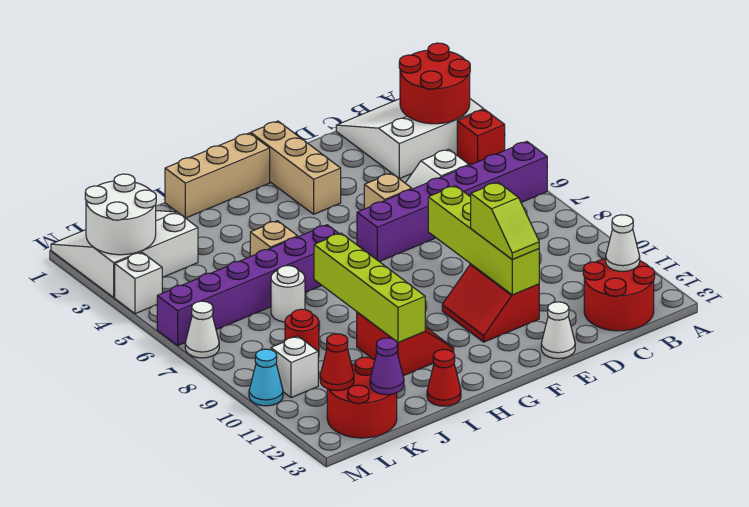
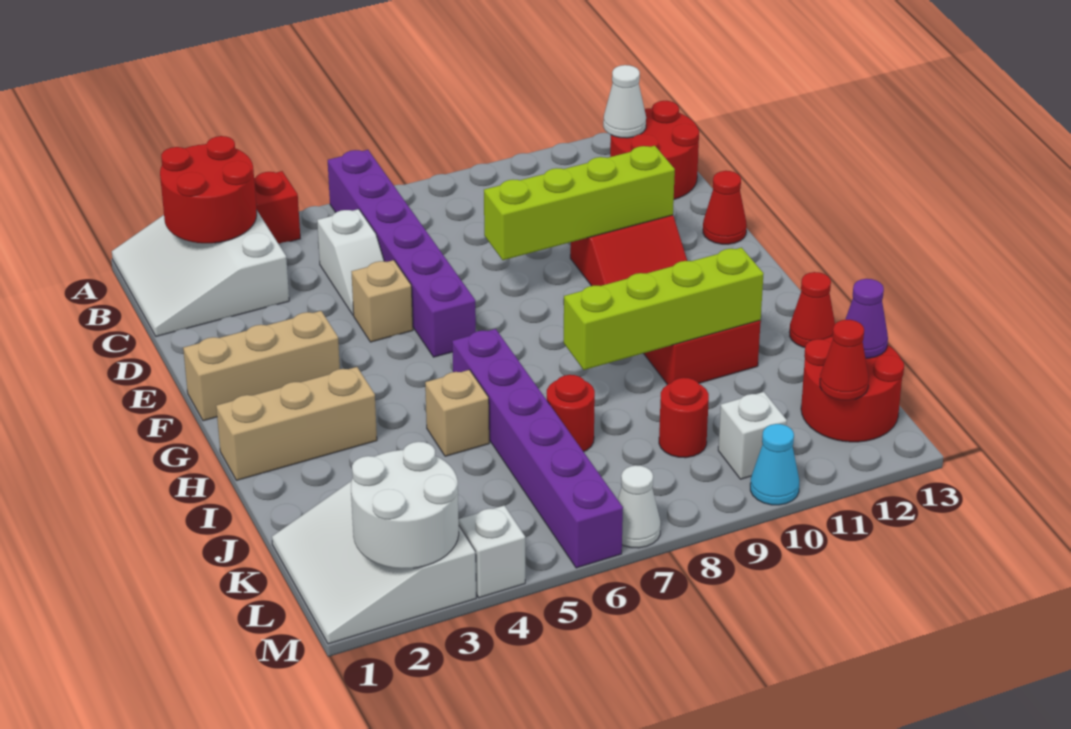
lime 1x2 slope [471,182,539,260] -> none
white 1x1 cone [541,302,575,359] -> red 1x1 cone [703,171,747,244]
tan 1x3 brick [165,133,270,218] -> tan 1x3 brick turned to [216,367,377,480]
white 1x1 round brick [271,266,305,322] -> red 1x1 round brick [547,375,595,452]

